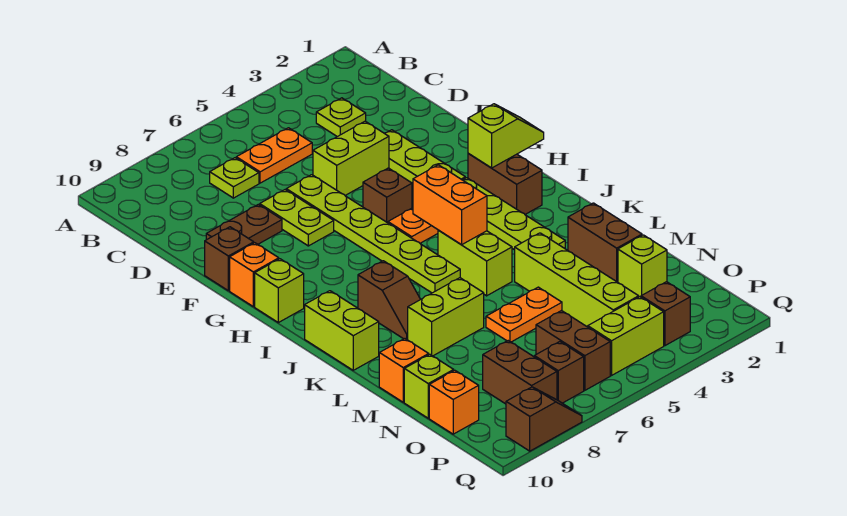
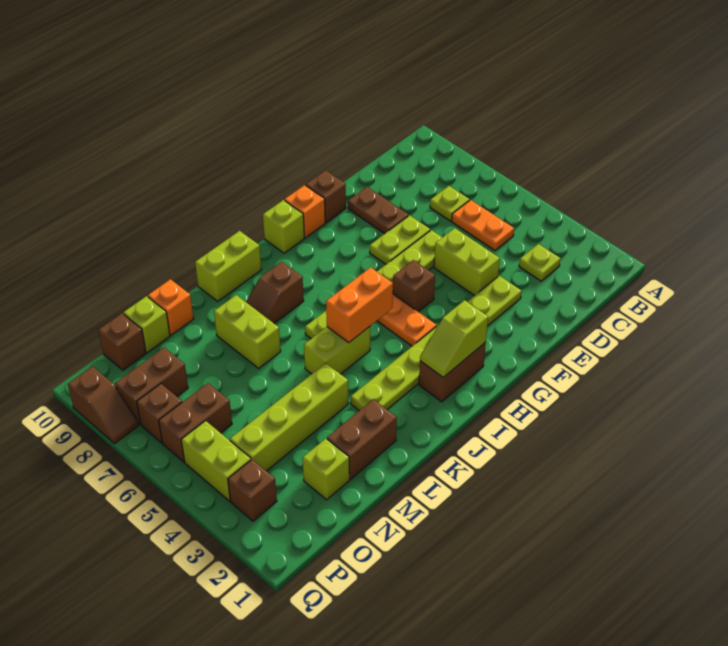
lime 1x2 slope [468,104,544,168] -> lime 1x2 slope turned to [420,300,488,377]
orange 1x2 plate [486,287,562,342] -> none
orange 1x1 brick [429,370,479,434] -> brown 1x1 brick [98,313,146,370]

